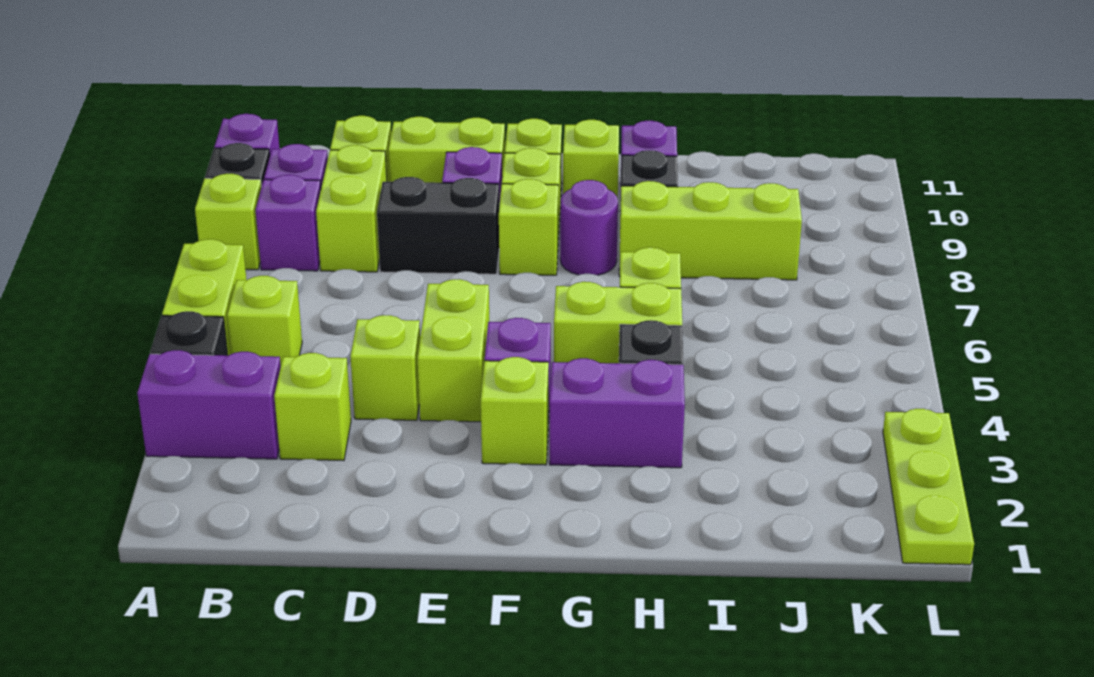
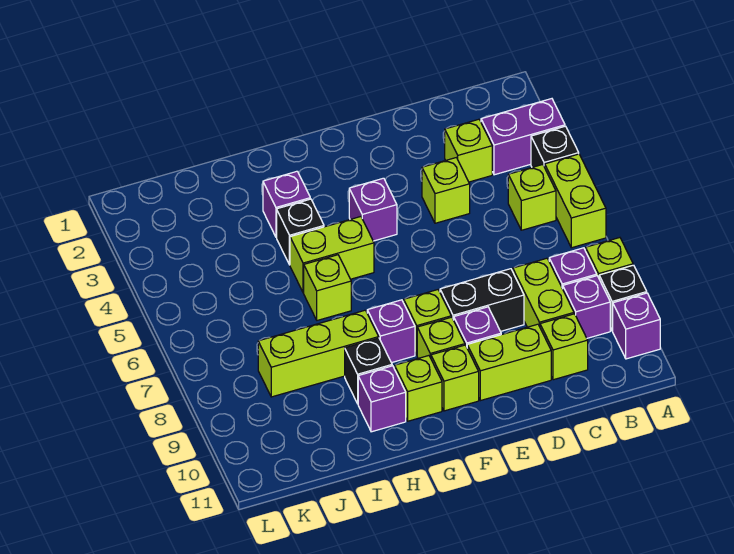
lime 1x2 brick [417,279,489,422] -> none
lime 1x1 brick [481,357,549,465] -> none
purple 1x2 brick [550,358,685,468] -> purple 1x1 brick [263,171,310,237]
purple 1x1 round brick [560,180,618,275] -> purple 1x1 brick [367,300,415,363]
lime 1x3 plate [883,409,974,565] -> none

